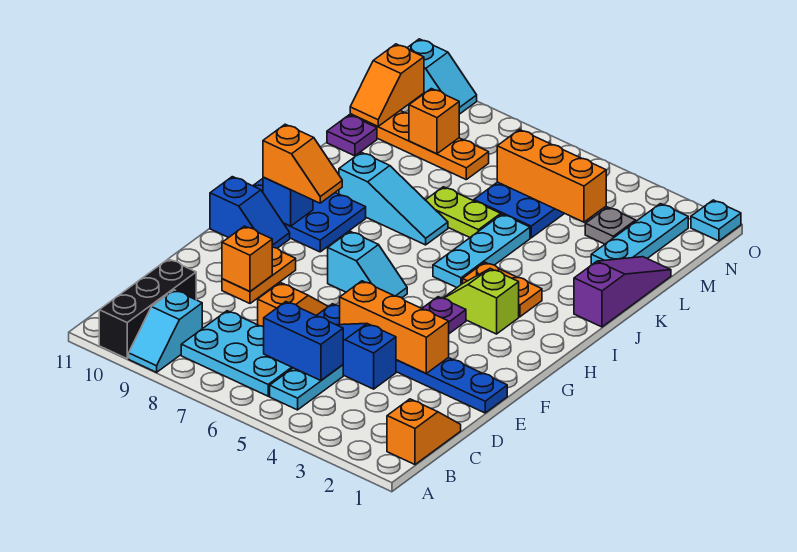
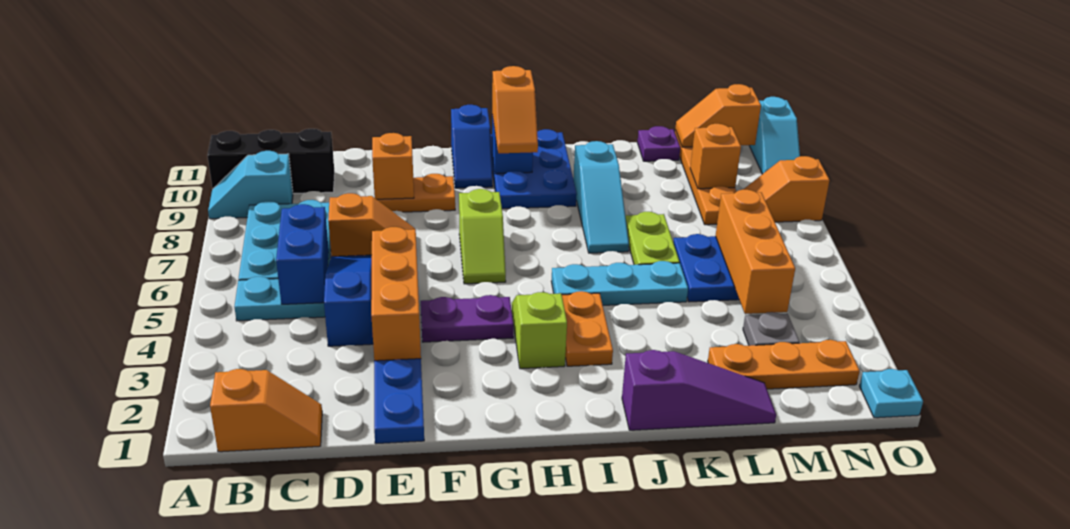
cyan 1x2 slope [328,231,407,298] -> lime 1x2 slope [459,189,506,284]
cyan 1x3 plate [591,204,688,265] -> orange 1x3 plate [708,340,860,389]
none -> orange 1x2 slope [743,156,830,222]

